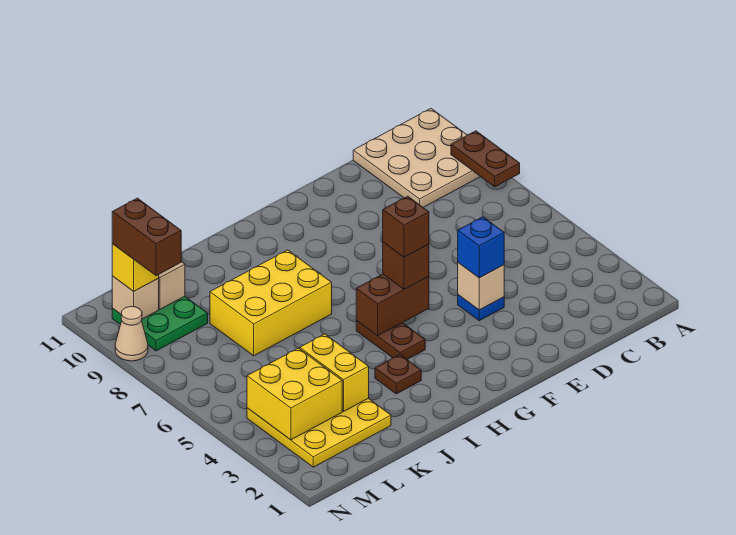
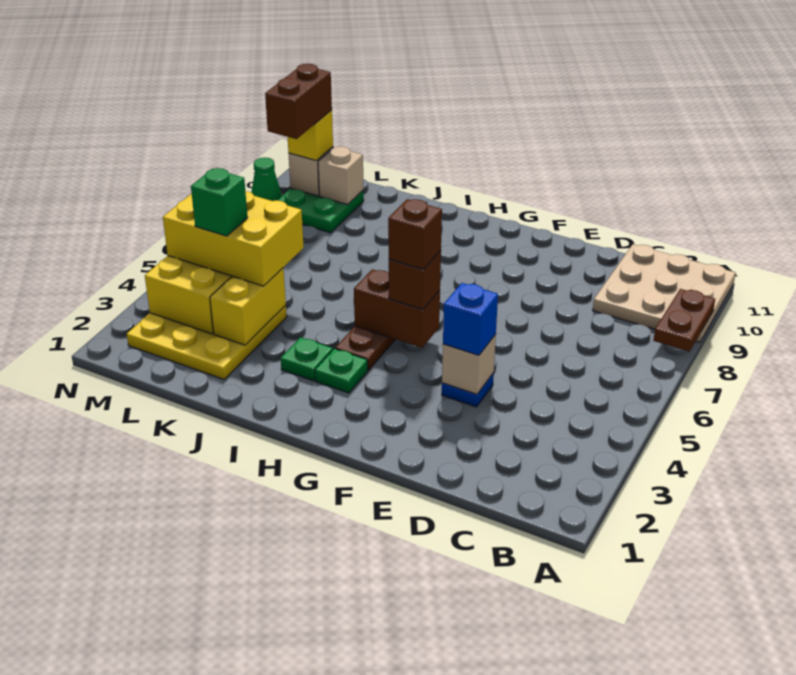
none -> green 1x1 plate [315,349,368,393]
brown 1x1 plate [375,355,421,394] -> green 1x1 plate [281,337,333,381]
yellow 2x3 brick [210,250,332,356] -> yellow 2x3 brick moved to [163,191,304,286]
none -> green 1x1 brick [191,168,248,236]
tan 1x1 cone [115,307,148,361] -> green 1x1 cone [251,158,282,201]

